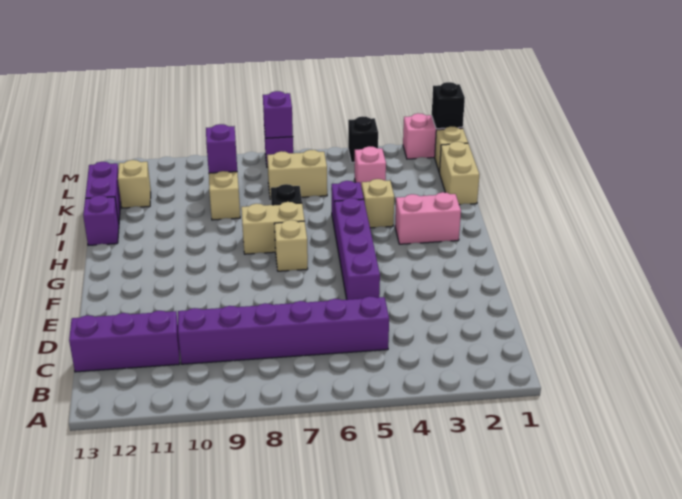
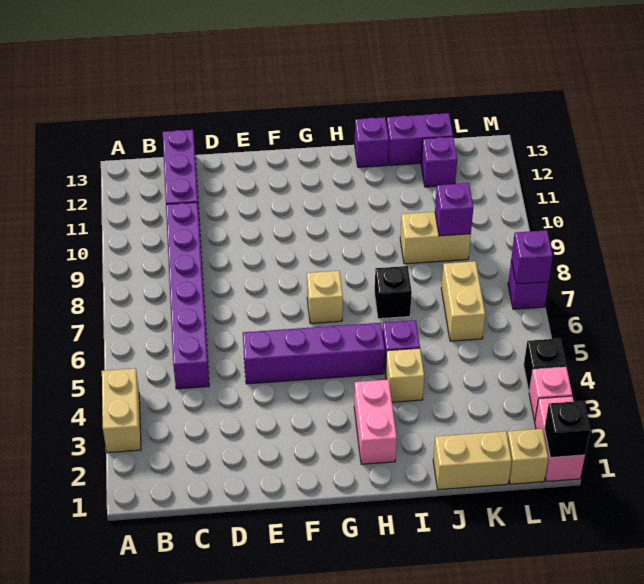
tan 1x2 brick [241,202,305,254] -> tan 1x2 brick moved to [102,368,141,453]
pink 1x1 brick [355,146,386,188] -> pink 1x1 brick moved to [529,367,572,421]
tan 1x1 brick [118,160,151,208] -> purple 1x1 brick [421,137,457,187]

